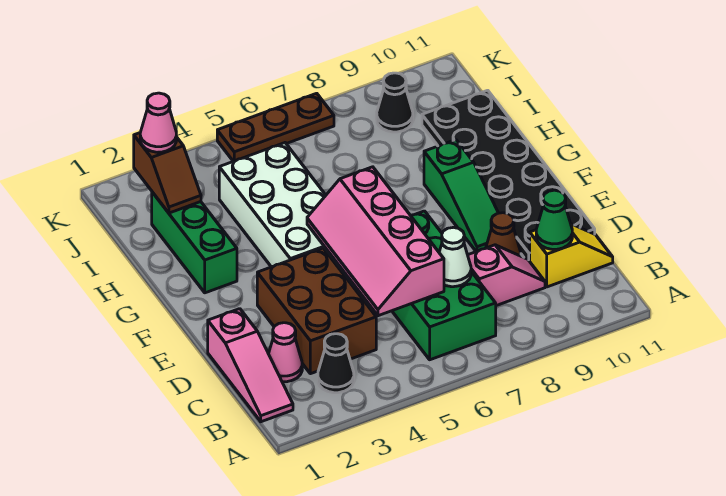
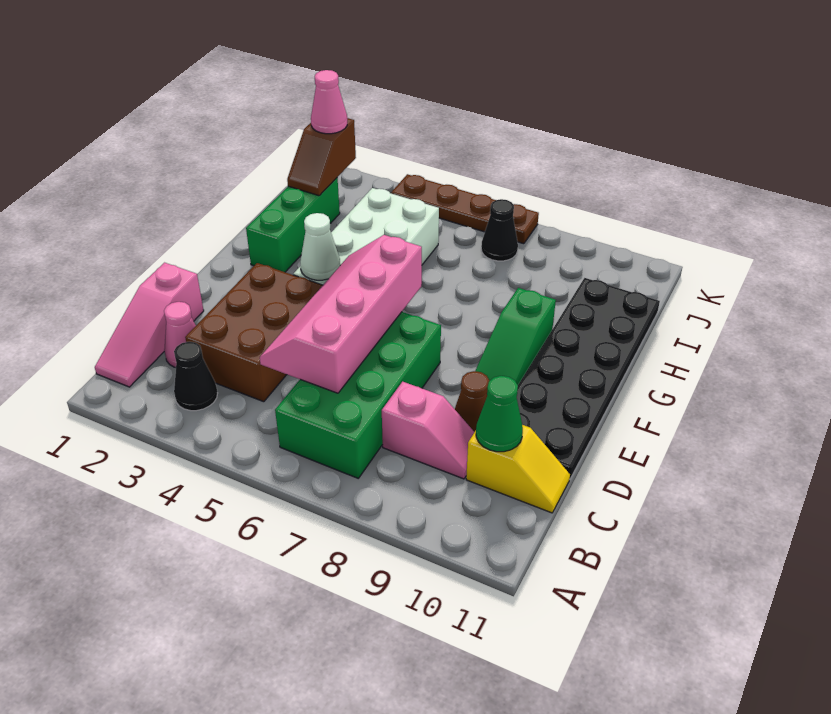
white 1x1 cone [439,227,471,287] -> white 1x1 cone moved to [300,213,340,280]
black 1x1 cone [377,73,413,132] -> black 1x1 cone moved to [481,199,518,261]
brown 1x3 plate [217,93,334,161] -> brown 1x4 plate [391,174,539,244]

